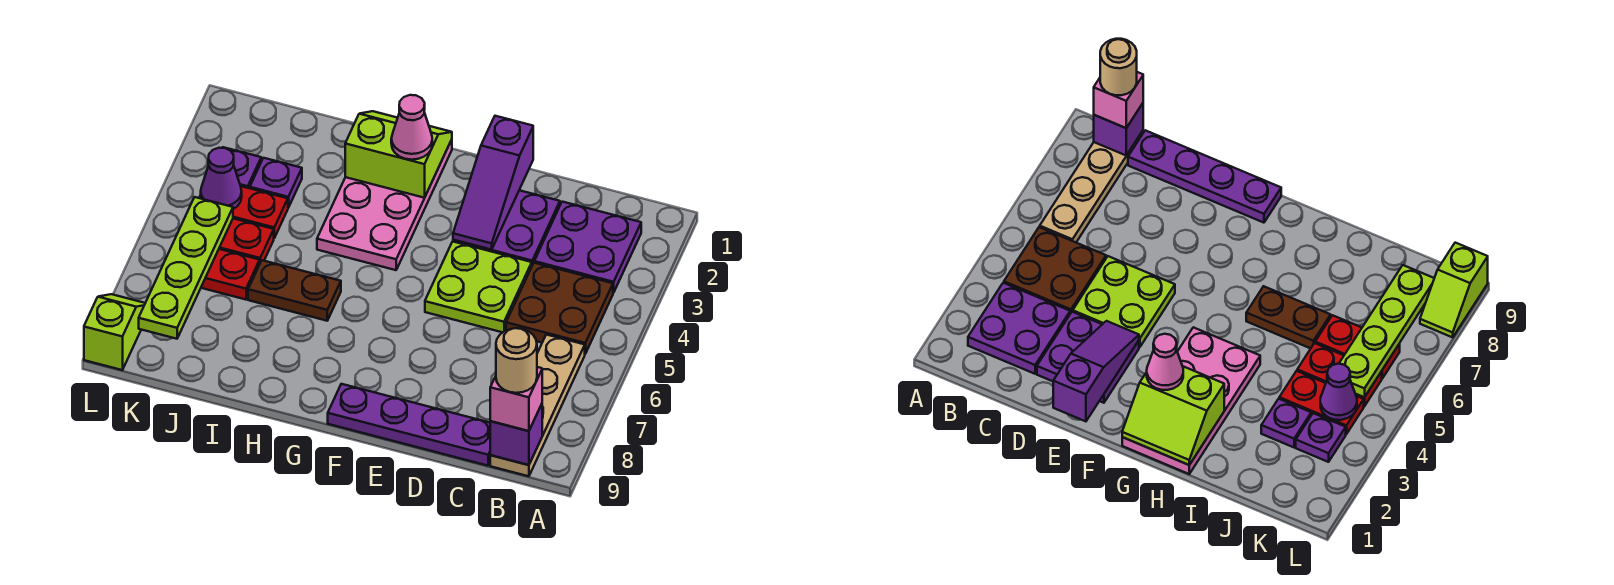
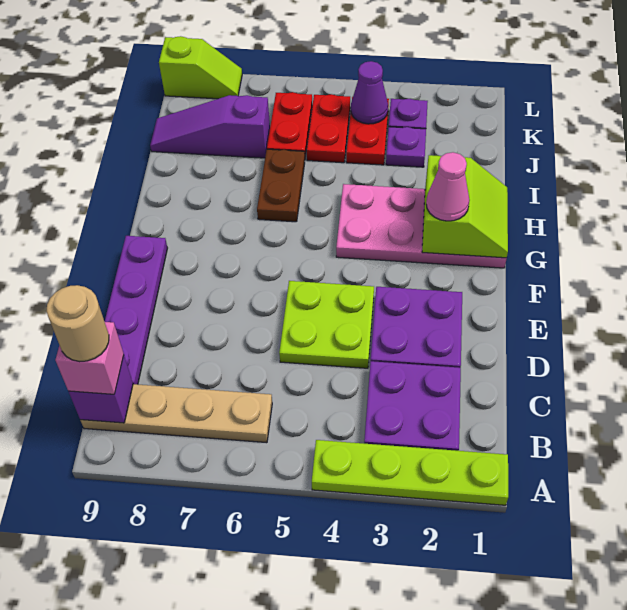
brown 2x2 plate [506,263,613,354] -> none
purple 1x3 slope [453,116,533,250] -> purple 1x3 slope moved to [150,95,270,158]
lime 1x4 plate [139,197,233,339] -> lime 1x4 plate moved to [312,440,508,505]

